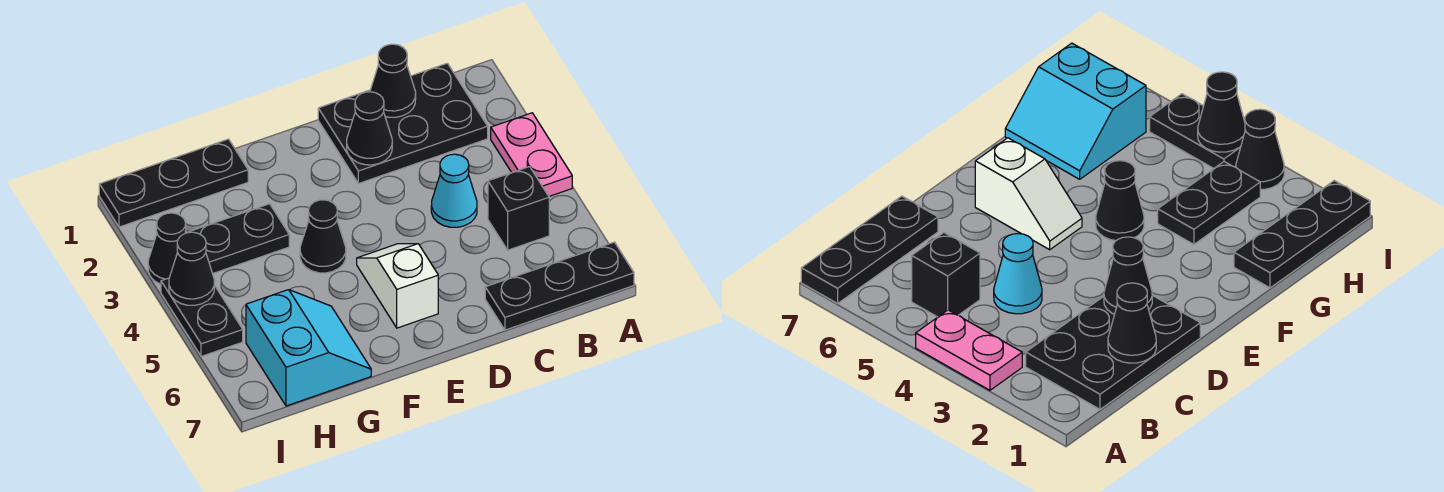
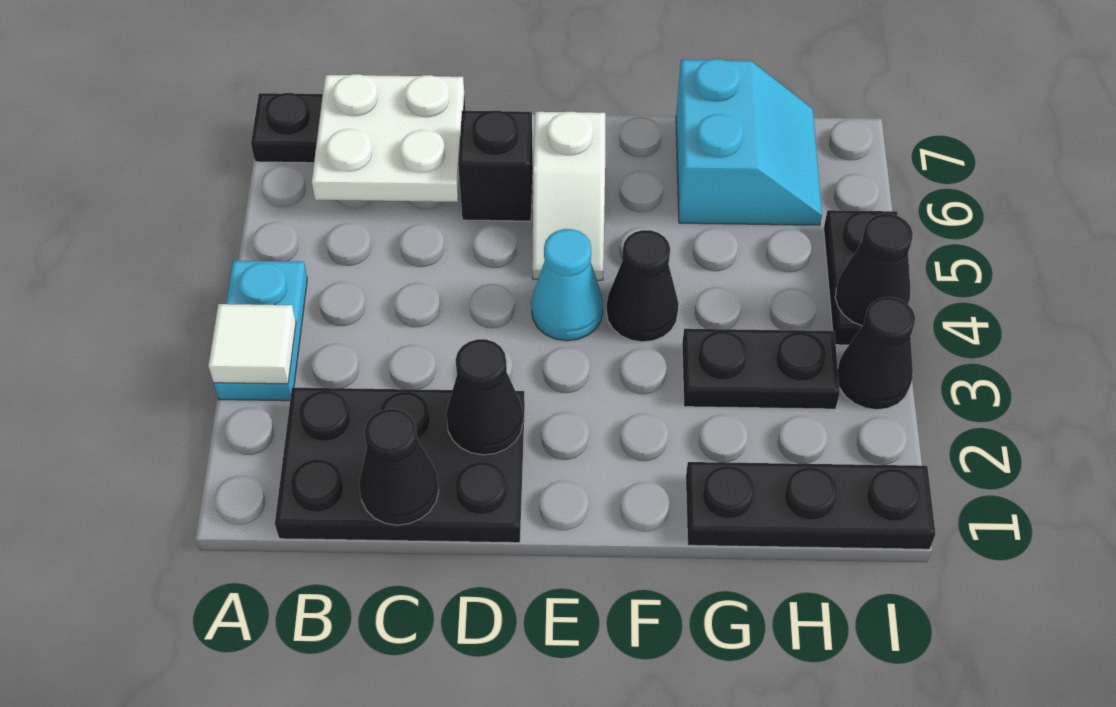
pink 1x2 plate [491,113,572,196] -> cyan 1x2 plate [214,261,307,401]
none -> white 1x1 tile [208,304,296,384]
black 1x1 brick [488,167,549,250] -> black 1x1 brick moved to [458,111,533,221]
none -> white 2x2 plate [312,74,465,202]
cyan 1x1 cone [431,154,477,227] -> cyan 1x1 cone moved to [531,229,603,341]
cyan 2x2 slope [246,290,371,406] -> cyan 2x2 slope turned to [676,59,822,225]

